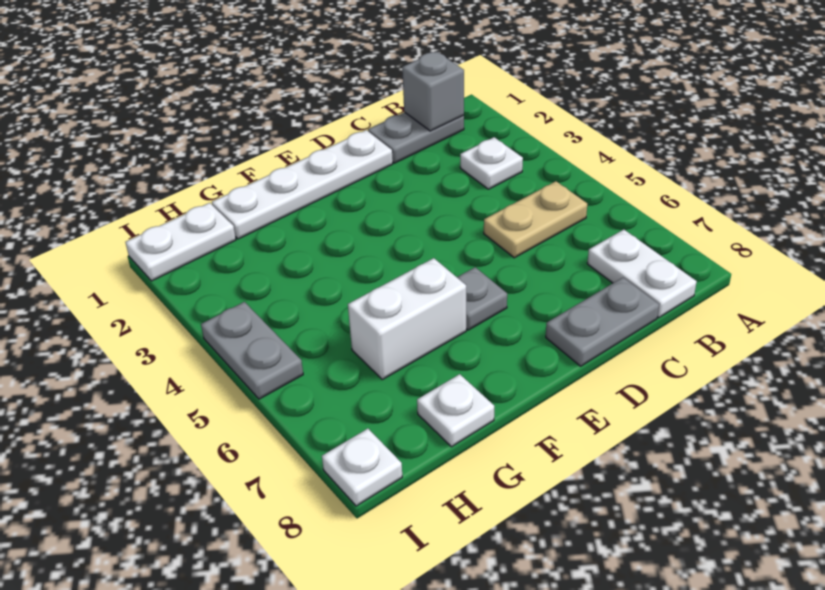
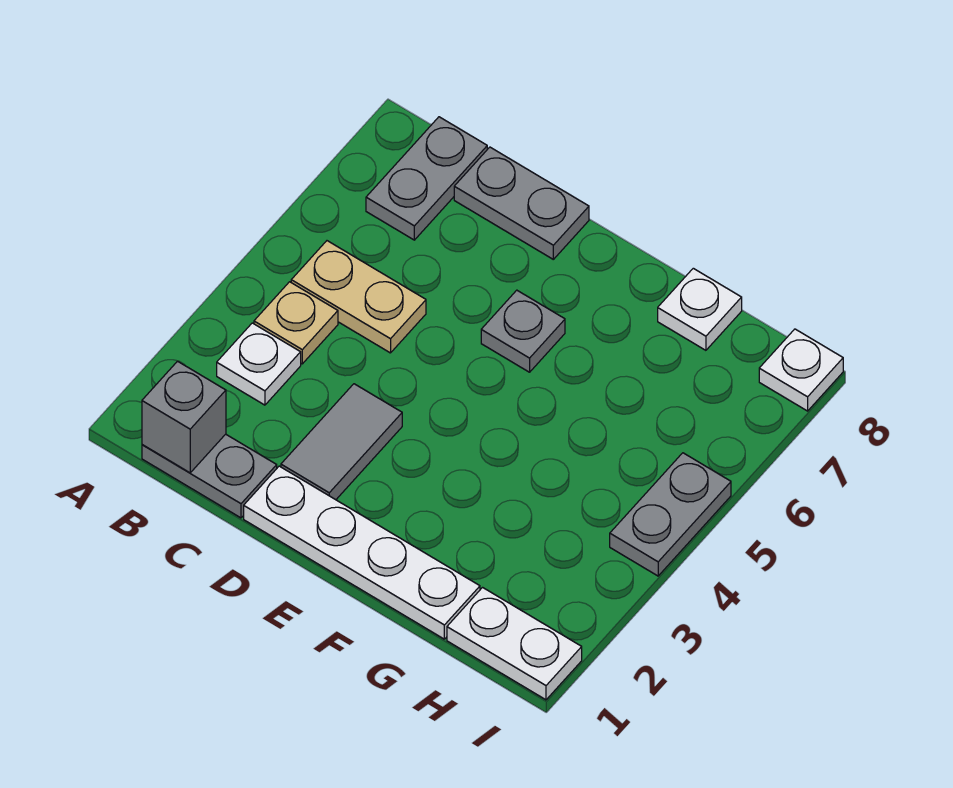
none -> tan 1x1 plate [254,282,338,364]
white 1x2 plate [587,230,697,318] -> grey 1x2 plate [366,117,487,240]
none -> grey 1x2 tile [281,384,402,500]
white 1x2 brick [348,258,466,379] -> none

